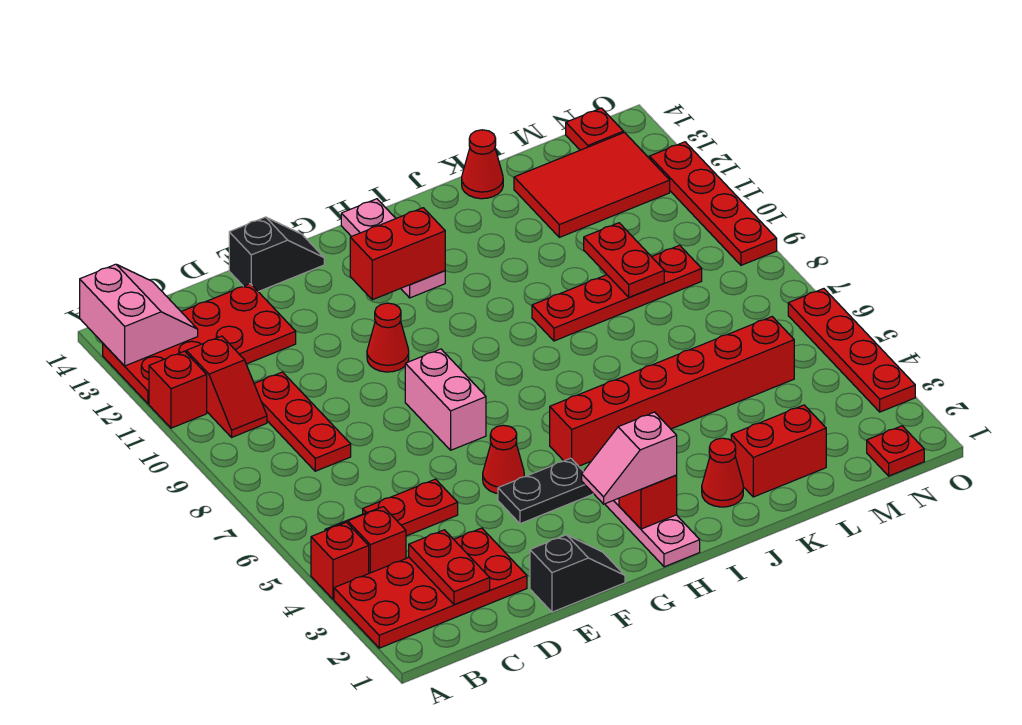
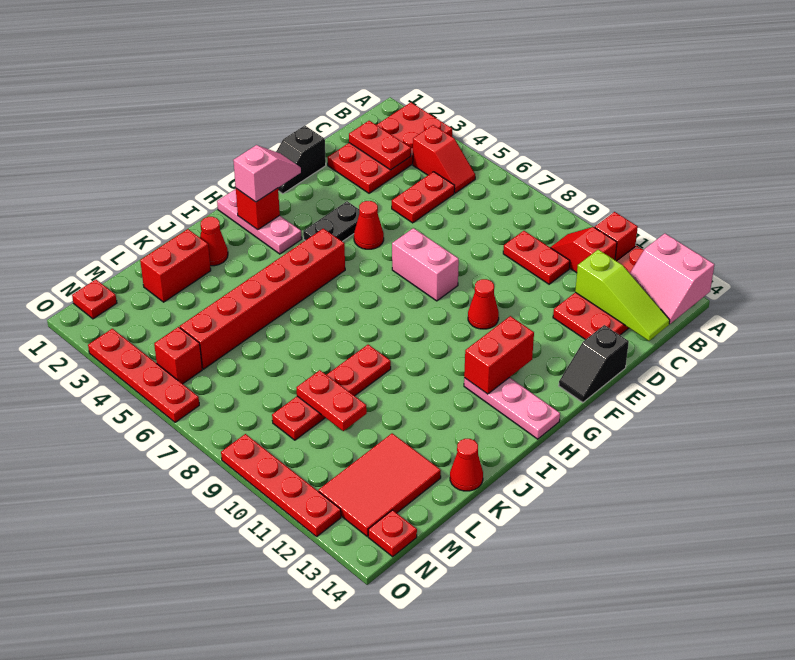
red 1x1 brick [311,522,369,599] -> red 1x1 brick moved to [154,327,202,384]
red 1x3 plate [254,372,351,471] -> red 1x2 plate [503,231,570,284]
none -> lime 1x3 slope [575,250,670,341]

